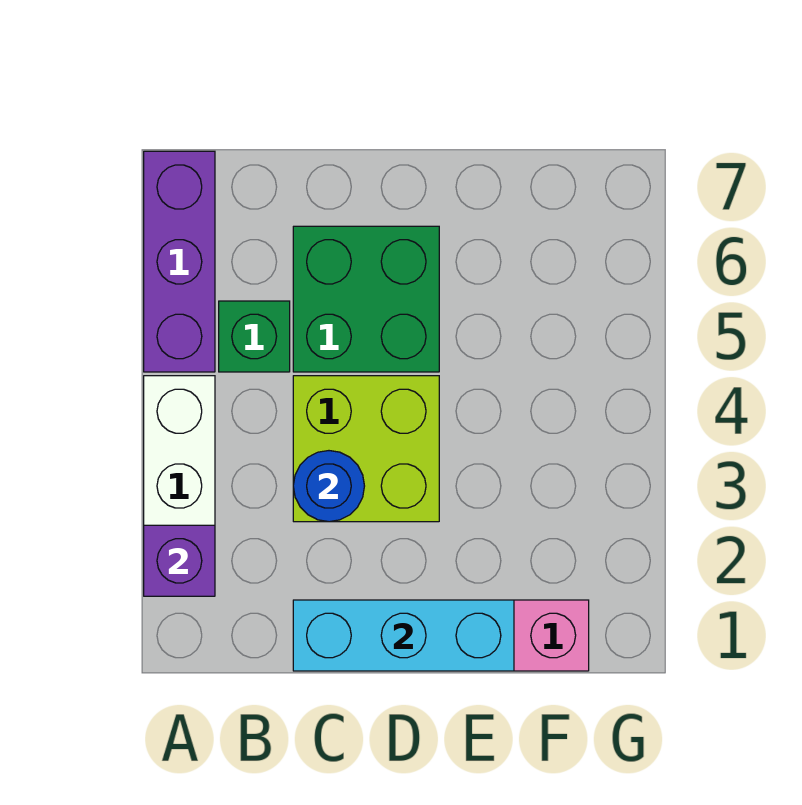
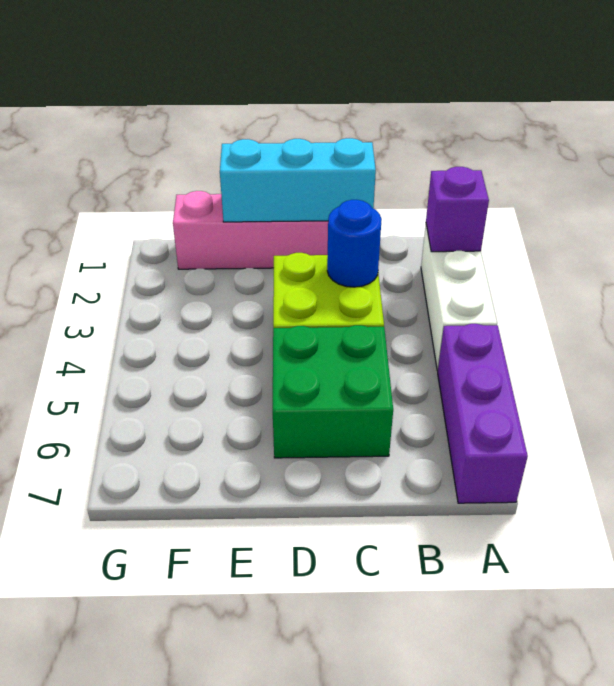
green 1x1 brick [219,301,290,372] -> none

